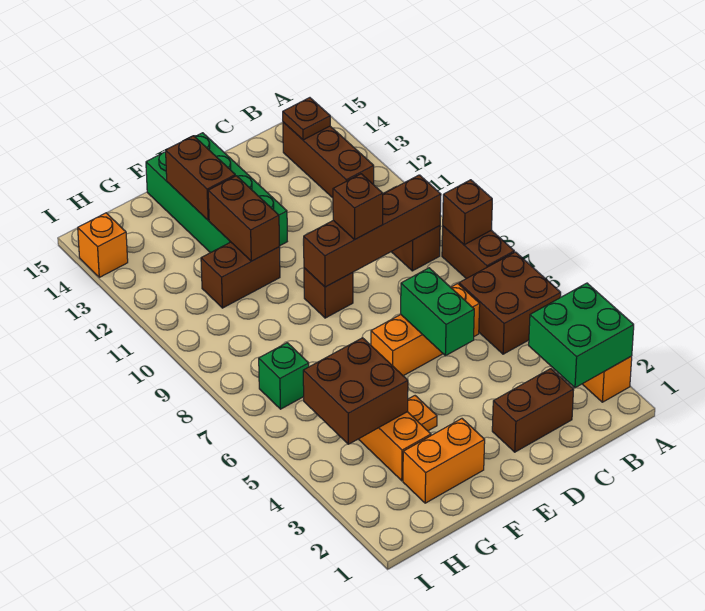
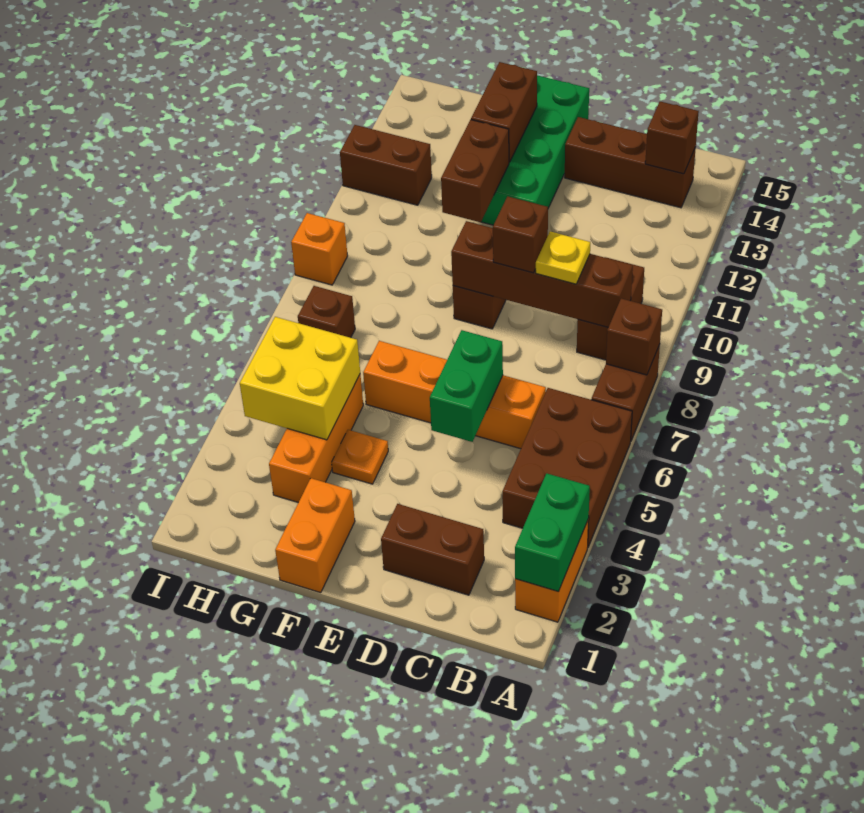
green 2x2 brick [529,283,634,388] -> green 1x2 brick [515,473,590,592]
brown 2x2 brick [459,252,561,354] -> brown 2x3 brick [502,388,632,547]
brown 1x3 brick [283,122,374,198] -> brown 1x3 brick turned to [565,117,696,208]
brown 1x1 plate [283,98,330,140] -> brown 1x1 brick [645,102,699,174]
orange 1x3 brick [371,284,480,376] -> orange 1x4 brick [363,341,546,449]
none -> yellow 1x1 plate [536,232,590,284]
orange 1x2 brick [403,419,485,503] -> orange 1x2 brick turned to [275,478,355,593]
brown 1x2 brick [201,242,280,308] -> brown 1x2 brick moved to [340,125,432,205]
brown 2x2 brick [303,338,408,444] -> yellow 2x2 brick [240,317,360,440]
green 1x1 brick [259,343,309,409] -> brown 1x1 brick [298,286,355,338]
orange 1x1 brick [78,213,128,277] -> orange 1x1 brick moved to [291,213,348,285]

